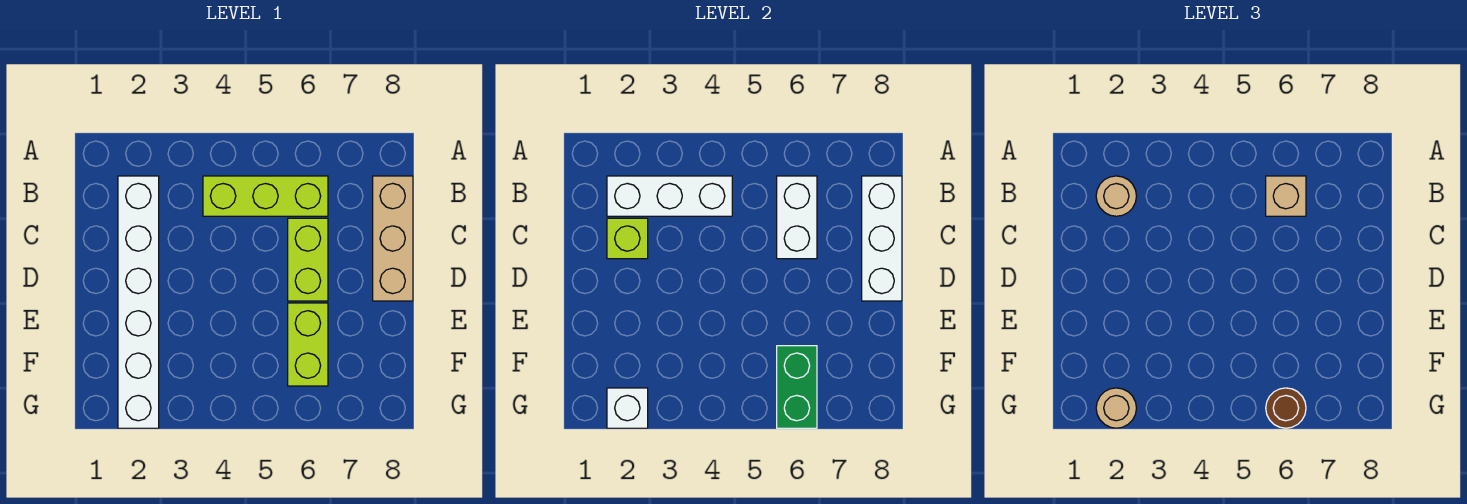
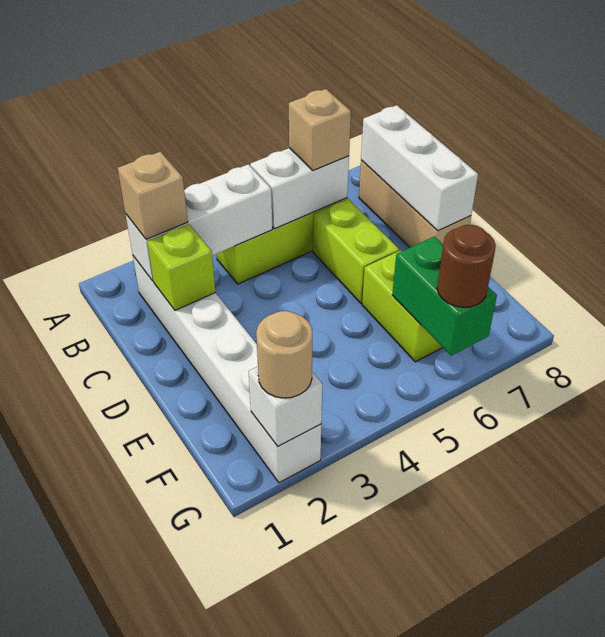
tan 1x1 round brick [1096,176,1136,216] -> tan 1x1 brick [118,152,188,239]
white 1x2 brick [777,176,817,259] -> white 1x2 brick turned to [250,148,349,229]

